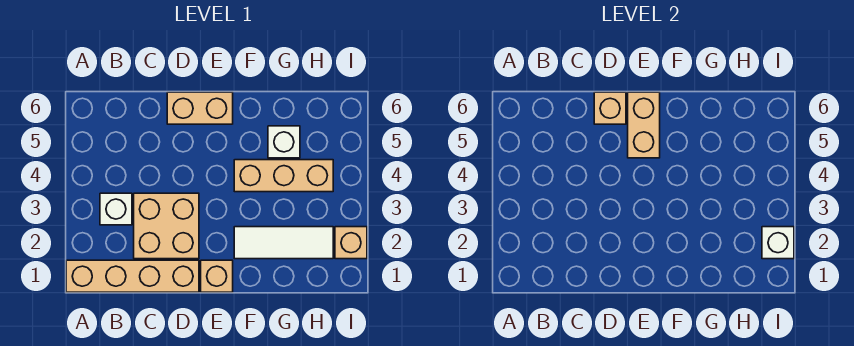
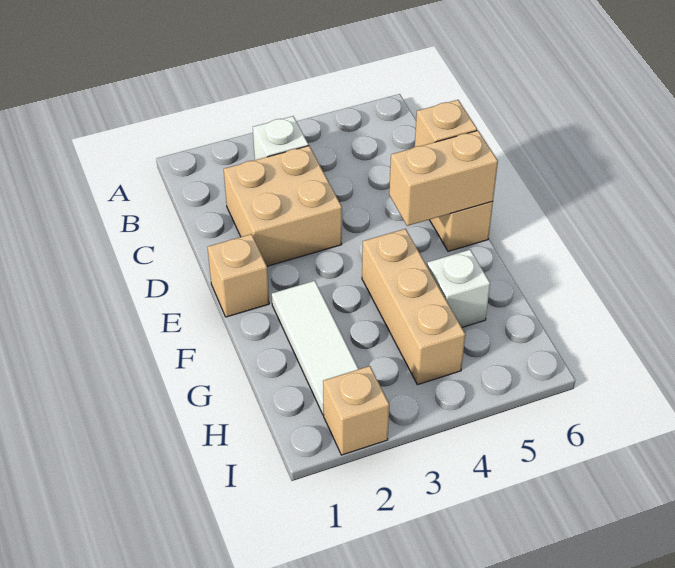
tan 1x4 brick [66,260,199,292] -> none
white 1x1 brick [762,227,794,259] -> none

